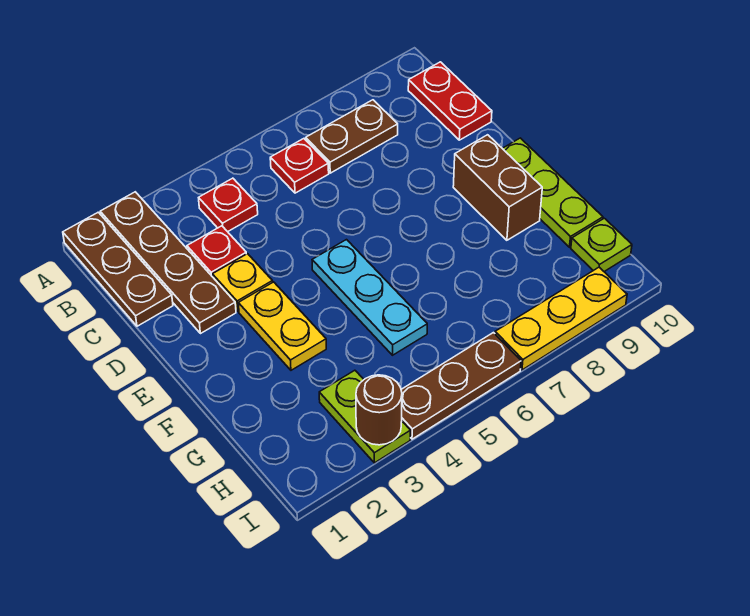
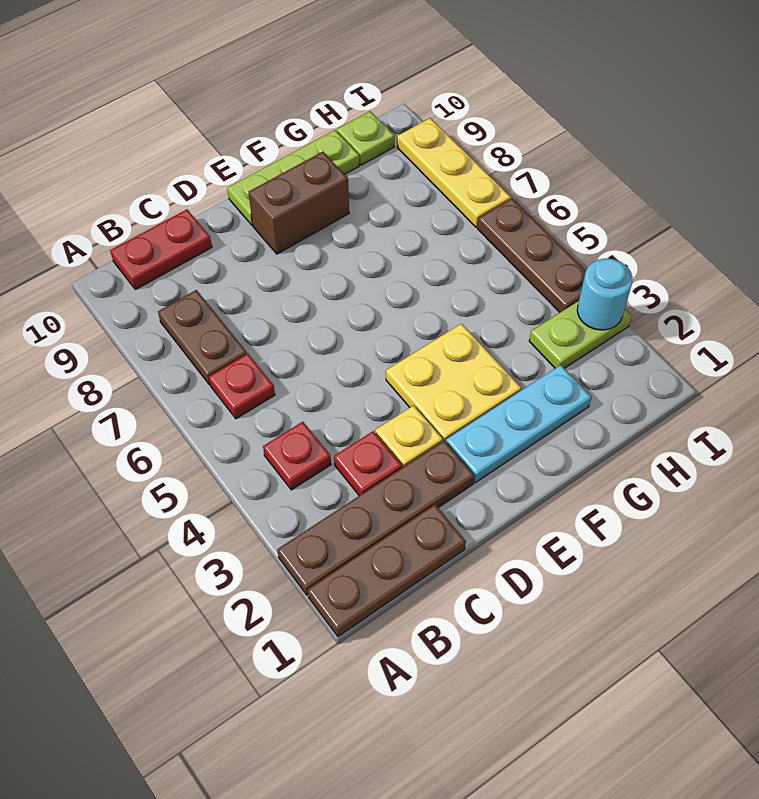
yellow 1x2 plate [238,282,326,370] -> yellow 2x2 plate [386,324,521,442]
cyan 1x3 plate [312,240,427,355] -> cyan 1x3 plate moved to [446,365,591,483]
brown 1x1 round brick [356,375,402,445] -> cyan 1x1 round brick [577,258,633,330]

